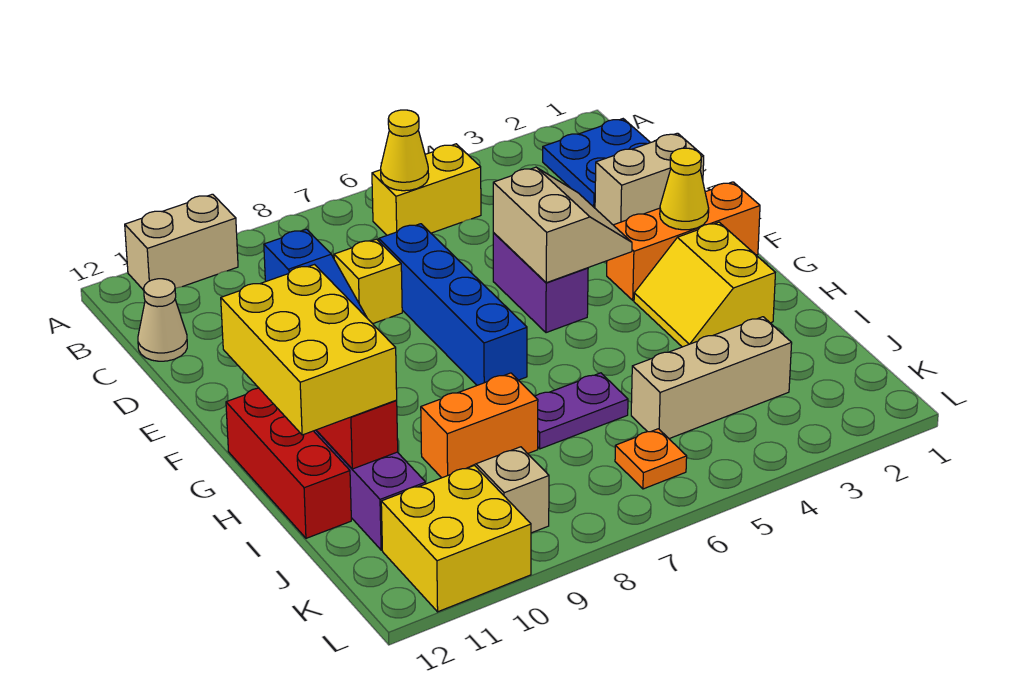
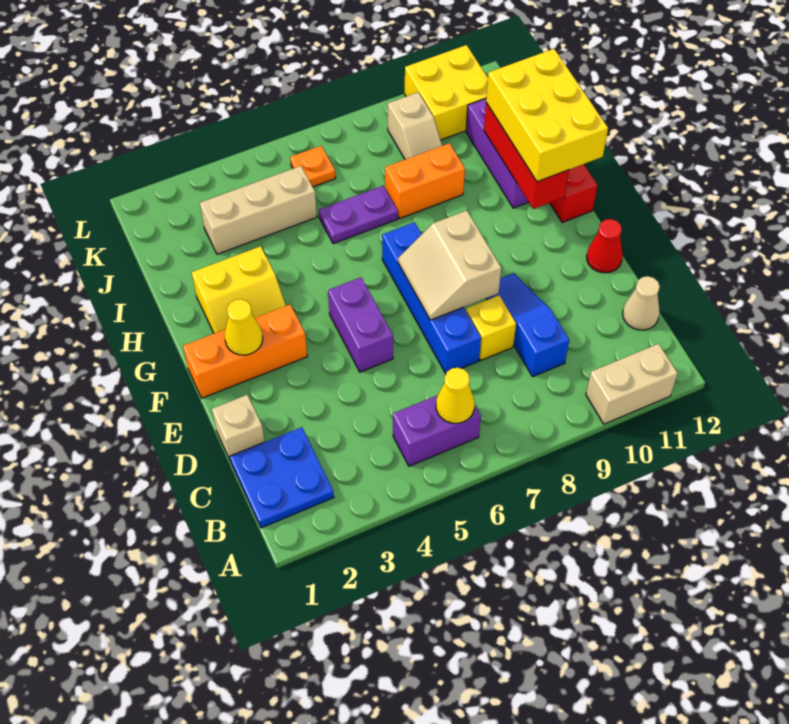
yellow 1x2 brick [372,144,481,235] -> purple 1x2 brick [393,395,481,466]
tan 1x2 brick [595,133,704,225] -> tan 1x1 brick [212,395,265,461]
tan 2x2 slope [493,167,632,283] -> tan 2x2 slope moved to [398,211,501,320]
none -> red 1x1 cone [587,219,623,273]
yellow 2x2 slope [634,222,775,347] -> yellow 2x2 slope turned to [192,246,286,334]

